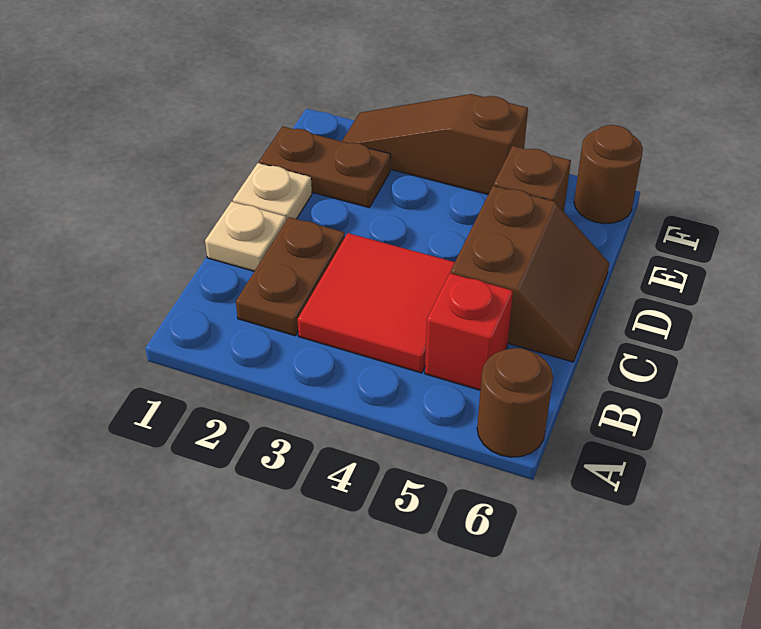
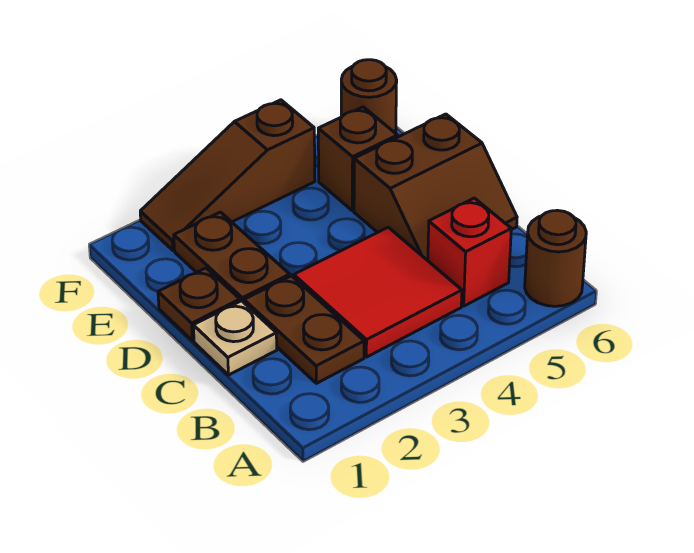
brown 2x2 slope [451,186,609,362] -> brown 2x2 slope turned to [354,114,517,261]
tan 1x1 plate [233,163,312,220] -> brown 1x1 plate [158,268,240,341]
brown 1x2 plate [259,127,391,207] -> brown 1x2 plate turned to [174,212,290,302]

